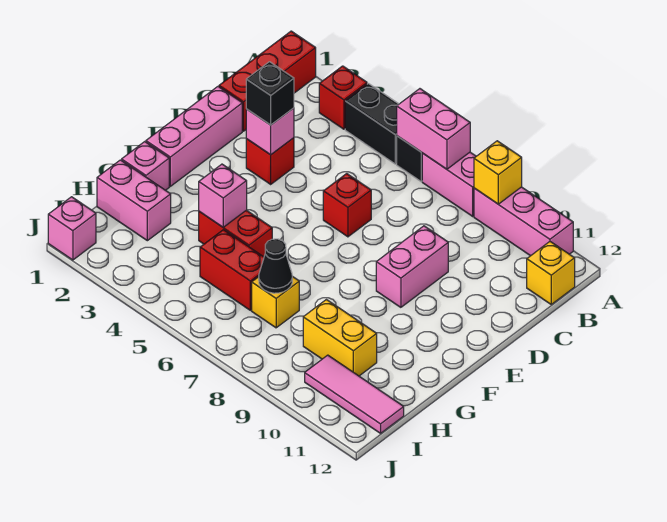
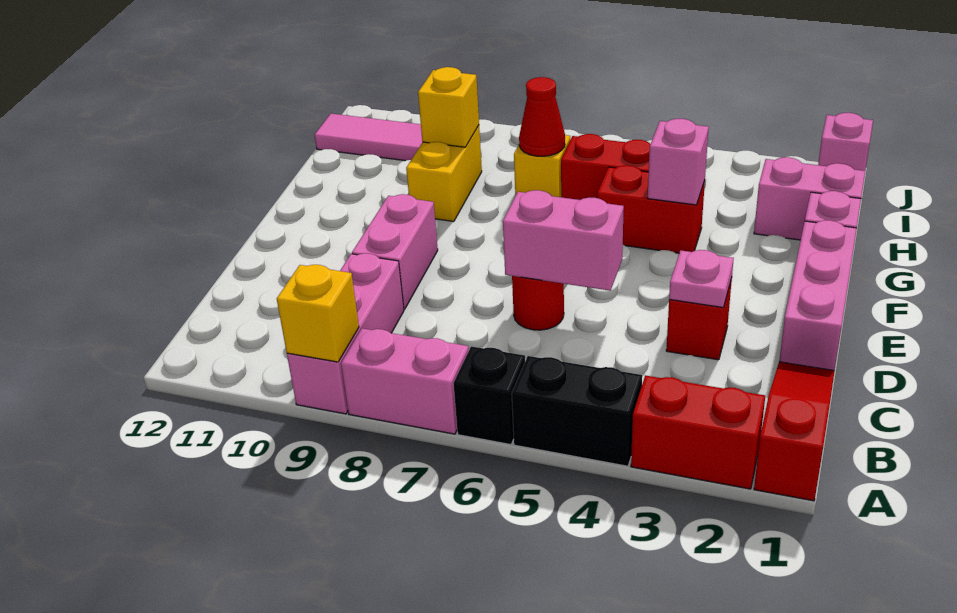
red 1x3 brick [219,31,316,131] -> red 1x3 slope [754,362,834,501]
red 1x1 brick [319,66,367,129] -> red 1x2 brick [631,375,765,489]
pink 1x2 brick [397,89,470,169] -> pink 1x2 brick moved to [503,190,624,291]
pink 1x3 brick [474,187,573,256] -> pink 1x3 brick turned to [287,253,404,414]
yellow 1x1 brick [527,242,575,304] -> yellow 1x1 brick moved to [418,67,479,147]
pink 1x1 brick [246,108,294,155] -> pink 1x1 plate [669,250,734,308]
black 1x1 brick [246,62,294,125] -> none
red 1x1 brick [323,174,371,237] -> red 1x1 round brick [512,276,564,330]
black 1x1 cone [259,239,292,293] -> red 1x1 cone [519,77,565,156]
yellow 1x2 brick [303,300,377,376] -> yellow 1x2 brick turned to [406,126,482,222]

